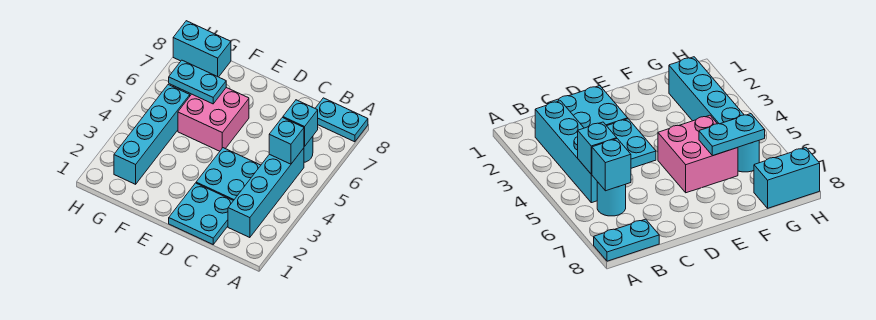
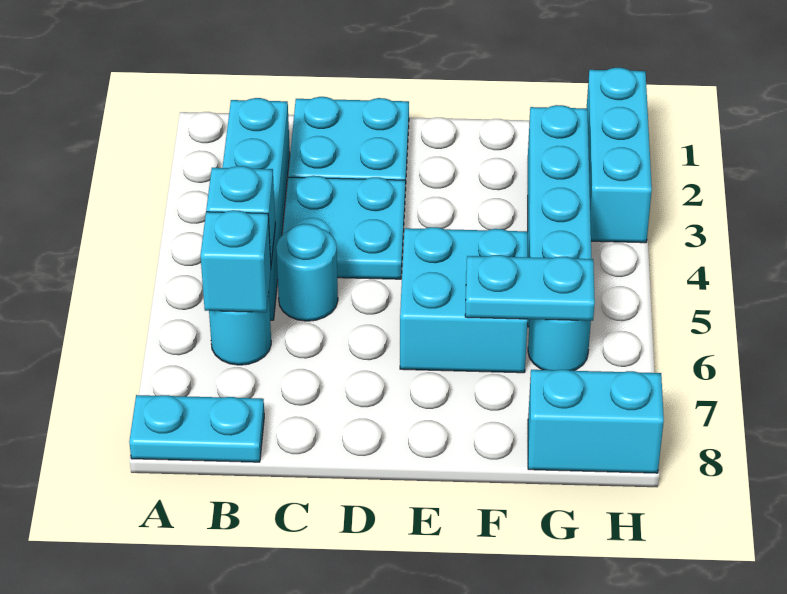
none -> cyan 1x1 round brick [276,224,338,321]
pink 2x2 brick [178,88,249,151] -> cyan 2x2 brick [400,227,528,373]
none -> cyan 1x3 brick [587,68,652,243]

